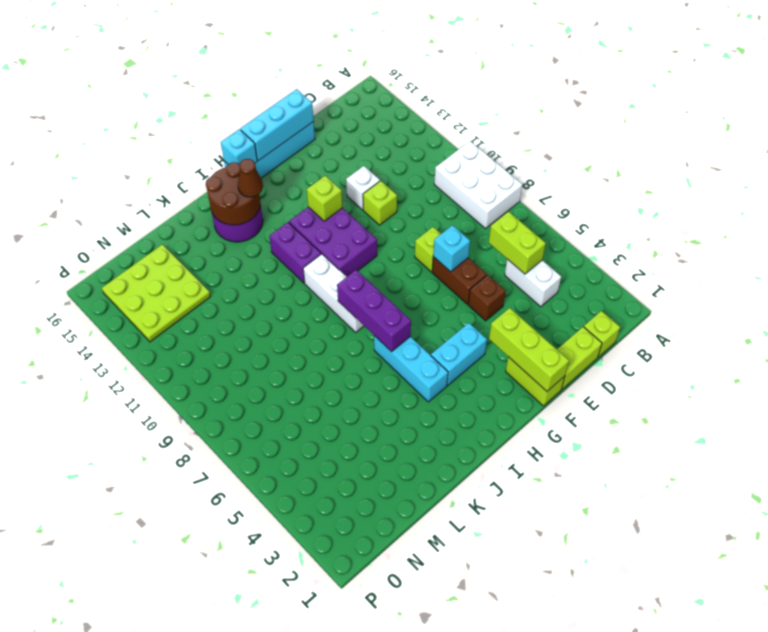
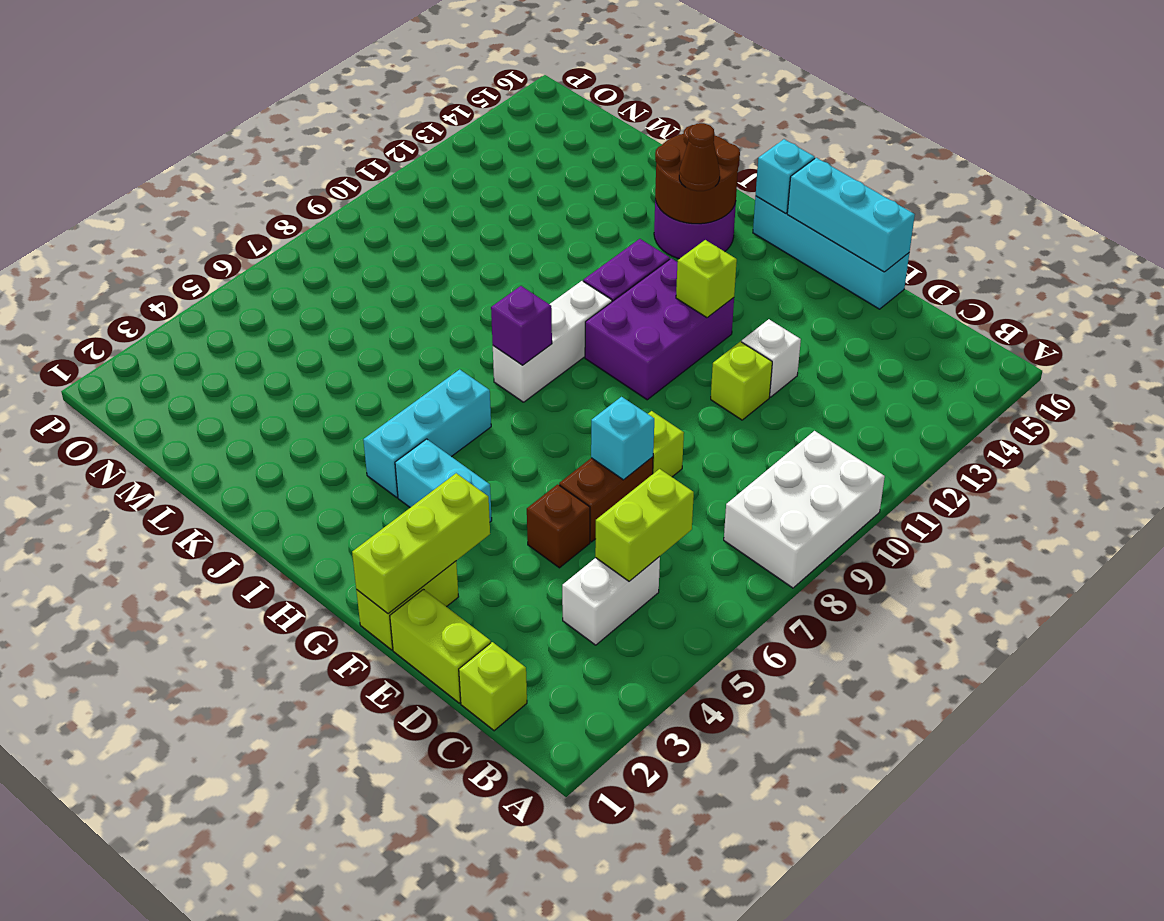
purple 1x3 brick [337,270,411,352] -> purple 1x1 brick [491,286,552,365]
lime 3x3 plate [102,244,211,342] -> none

